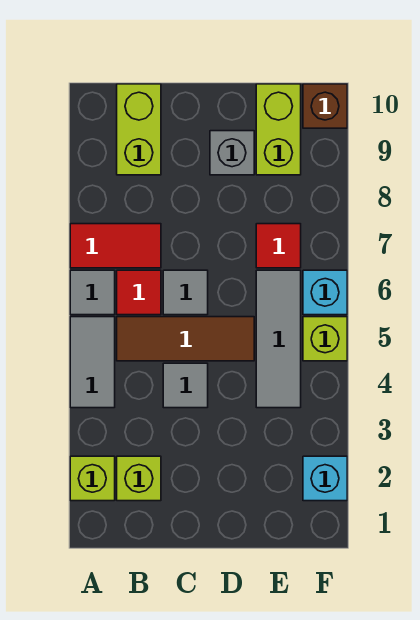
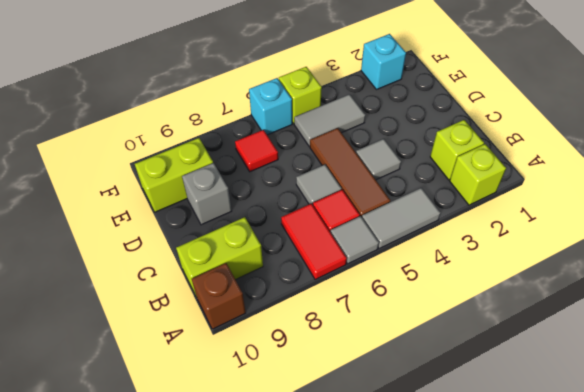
grey 1x3 tile [256,270,301,408] -> grey 1x2 tile [294,94,365,146]
brown 1x1 brick [303,84,347,128] -> brown 1x1 brick moved to [192,263,246,329]

